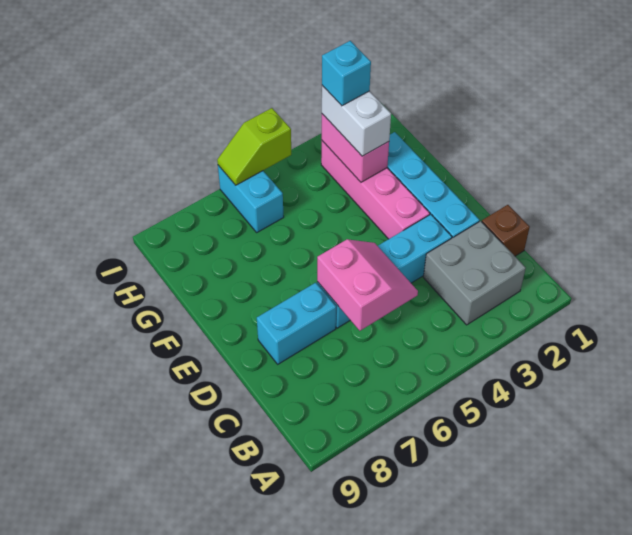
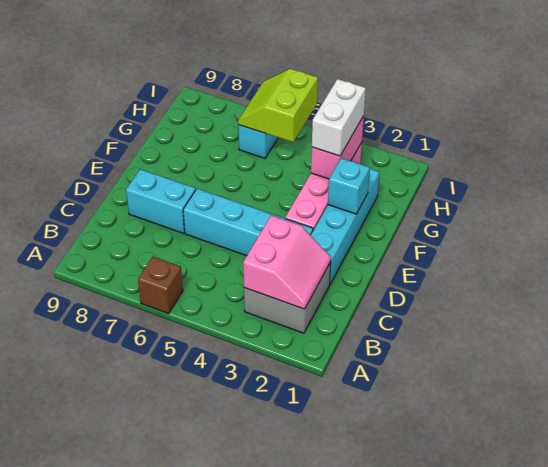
brown 1x1 brick [482,205,530,256] -> brown 1x1 brick moved to [138,257,183,314]
pink 2x2 slope [317,239,418,331] -> pink 2x2 slope moved to [243,215,331,309]
cyan 1x1 brick [322,41,371,106] -> cyan 1x1 brick moved to [328,158,370,214]
lime 1x2 slope [217,108,291,185] -> lime 2x2 slope [238,69,318,142]

